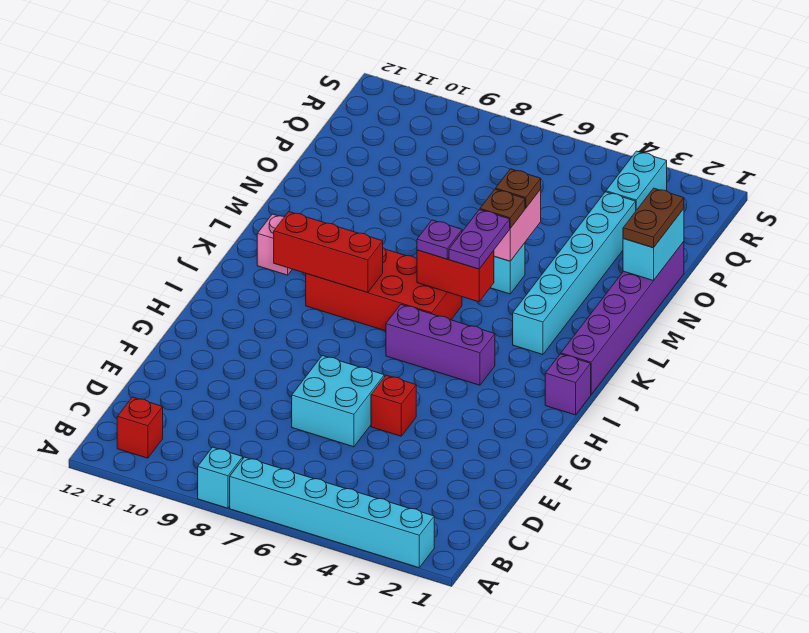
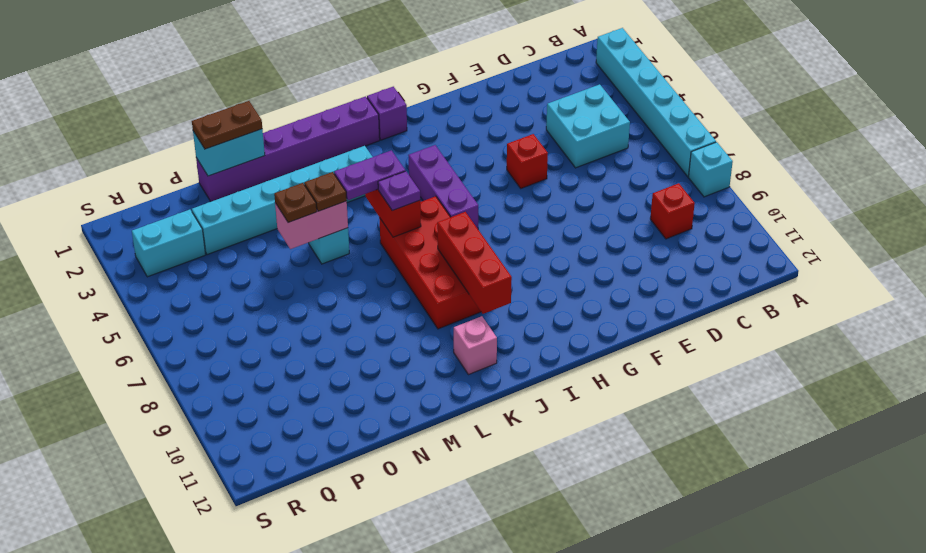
red 1x1 brick [117,397,163,458] -> red 1x1 brick moved to [650,183,695,239]
cyan 2x2 brick [292,356,384,447] -> cyan 2x2 brick moved to [546,84,630,168]

